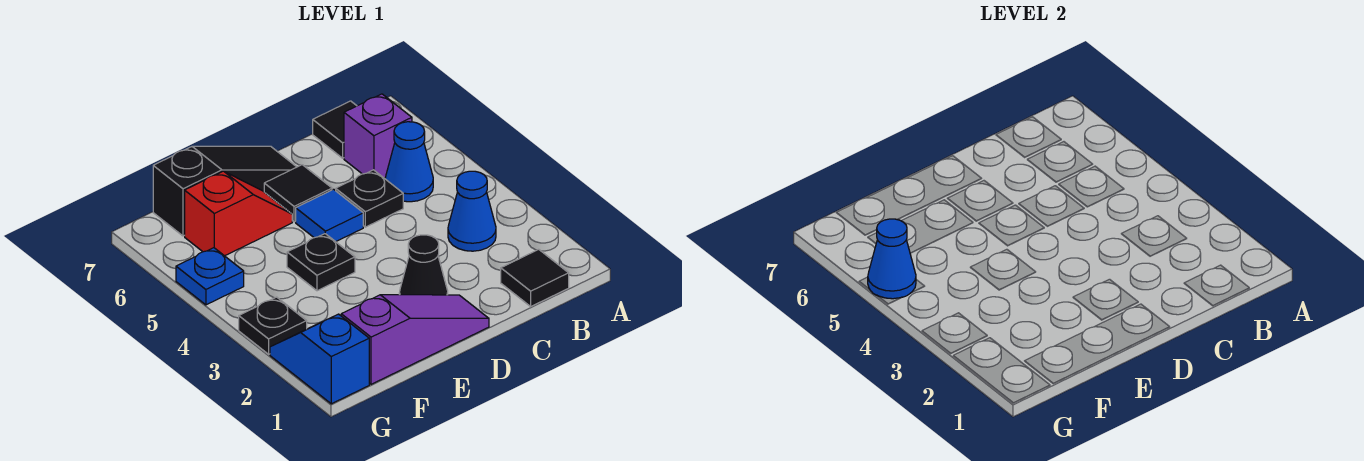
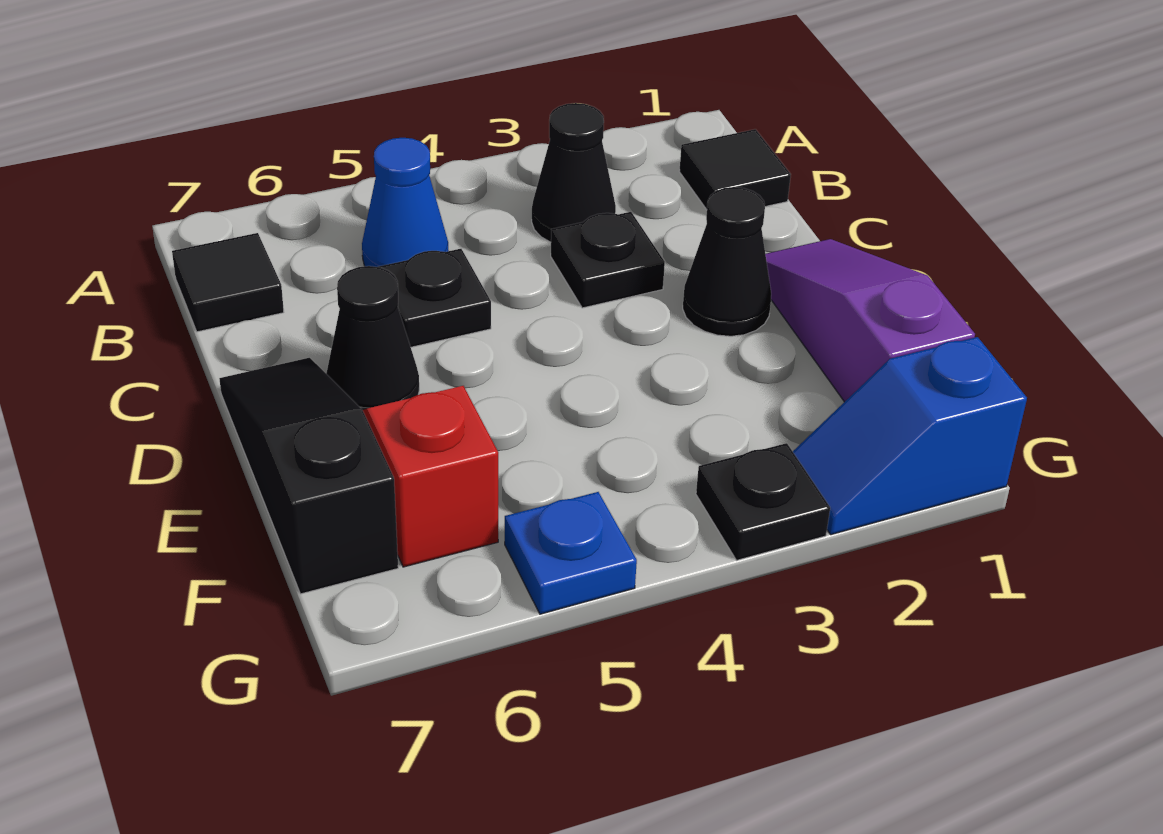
blue 1x1 cone [448,171,496,251] -> black 1x1 cone [532,103,616,242]
purple 1x1 brick [344,94,412,178] -> none
blue 1x1 tile [296,189,363,242] -> none
black 1x1 tile [264,165,332,222] -> black 1x1 cone [326,266,419,410]
black 1x1 plate [287,234,355,291] -> black 1x1 plate moved to [551,212,665,308]
blue 1x1 cone [868,219,916,299] -> none

